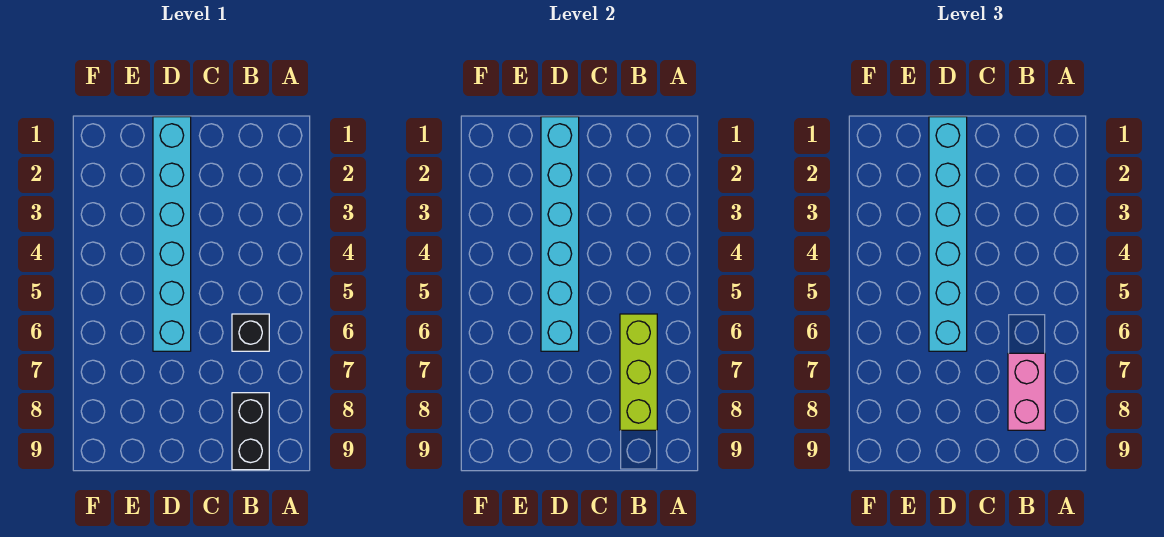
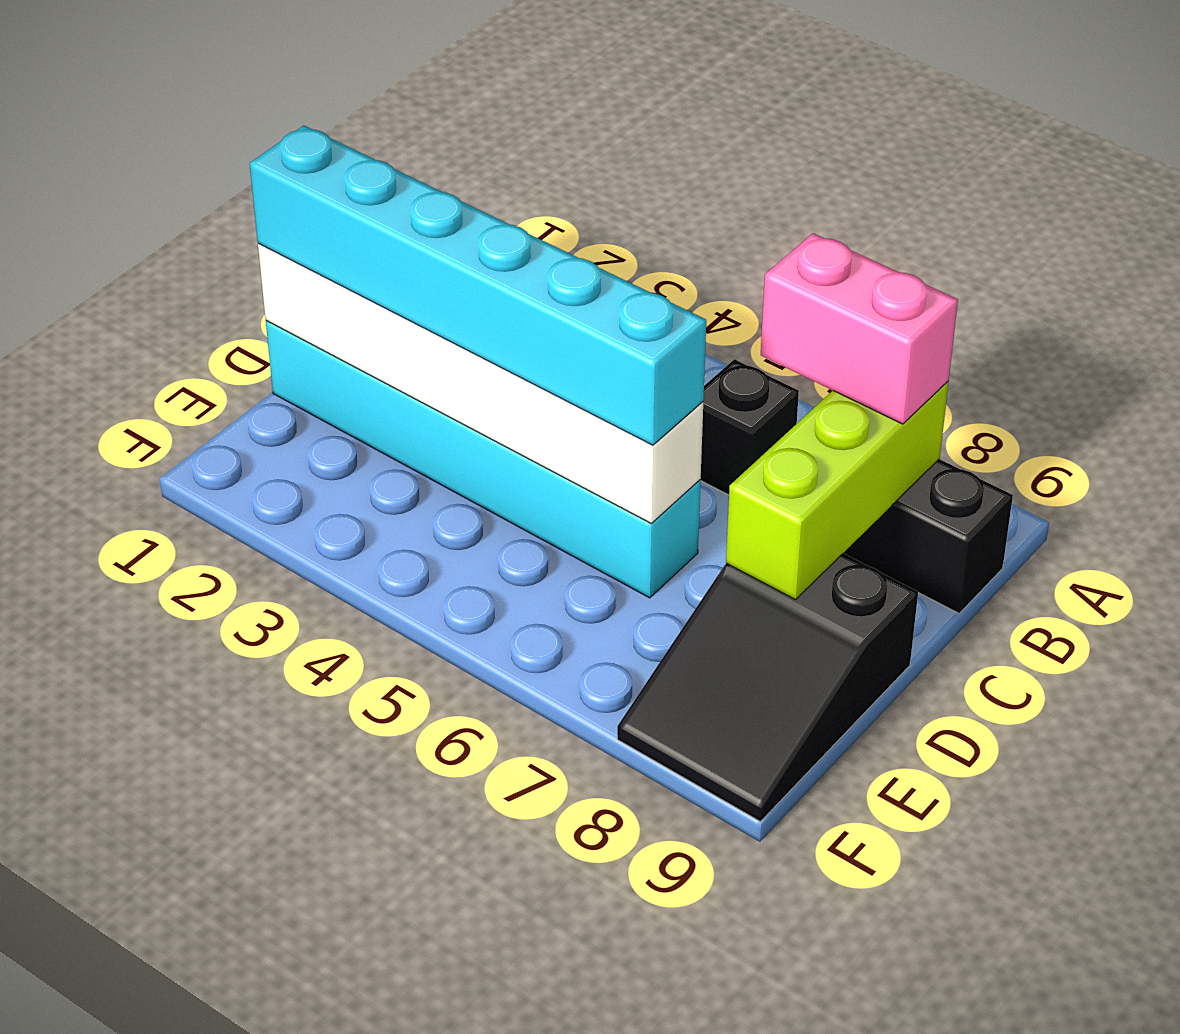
lime 1x3 brick [620,314,657,430] -> lime 1x3 brick turned to [726,382,948,600]
cyan 1x6 brick [541,117,579,351] -> white 1x6 brick [258,243,703,523]
none -> black 2x3 slope [617,553,918,822]

